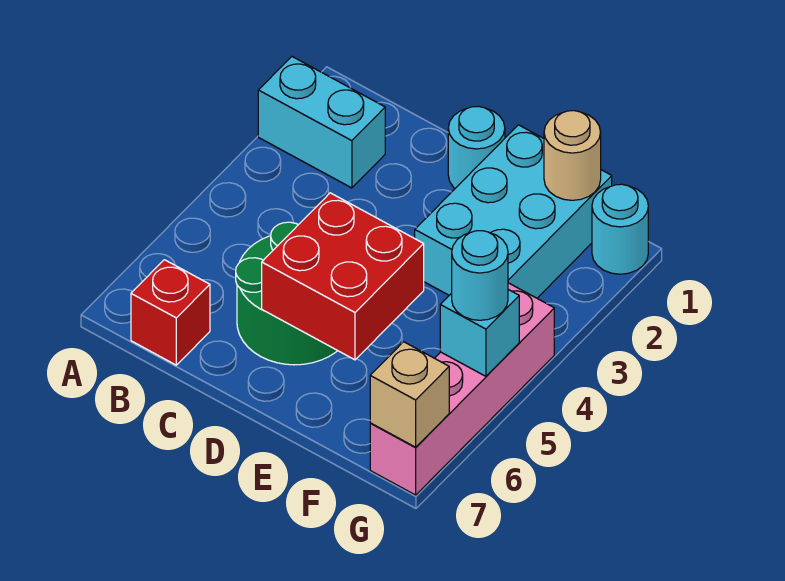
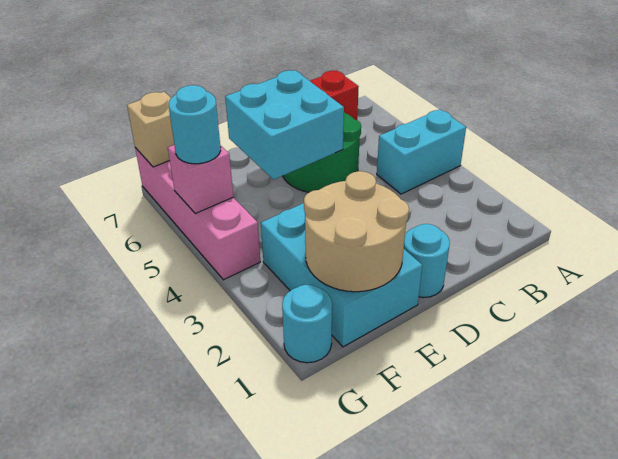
cyan 1x2 brick [258,57,385,188] -> cyan 1x2 brick moved to [377,109,466,194]
red 2x2 brick [262,193,424,360] -> cyan 2x2 brick [225,70,344,180]
tan 1x1 round brick [544,111,601,200] -> tan 2x2 round brick [304,171,409,292]
cyan 1x1 brick [440,290,519,376] -> pink 1x1 brick [168,145,233,213]

